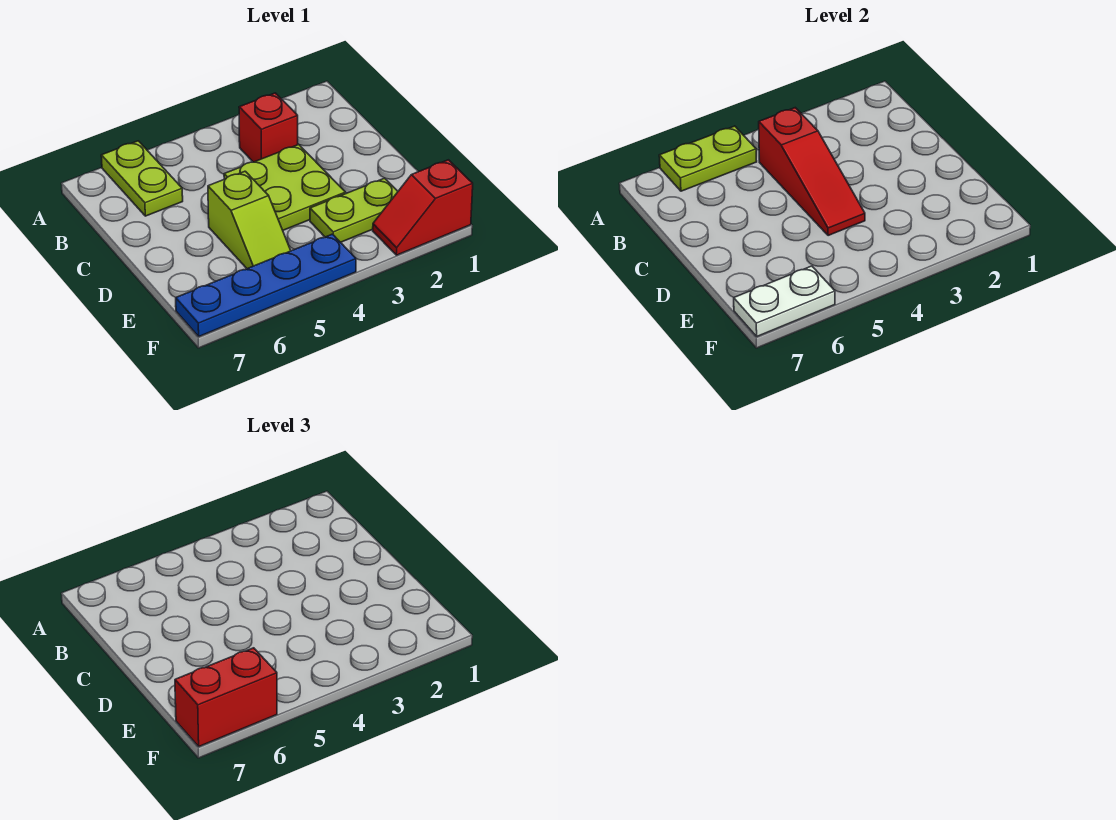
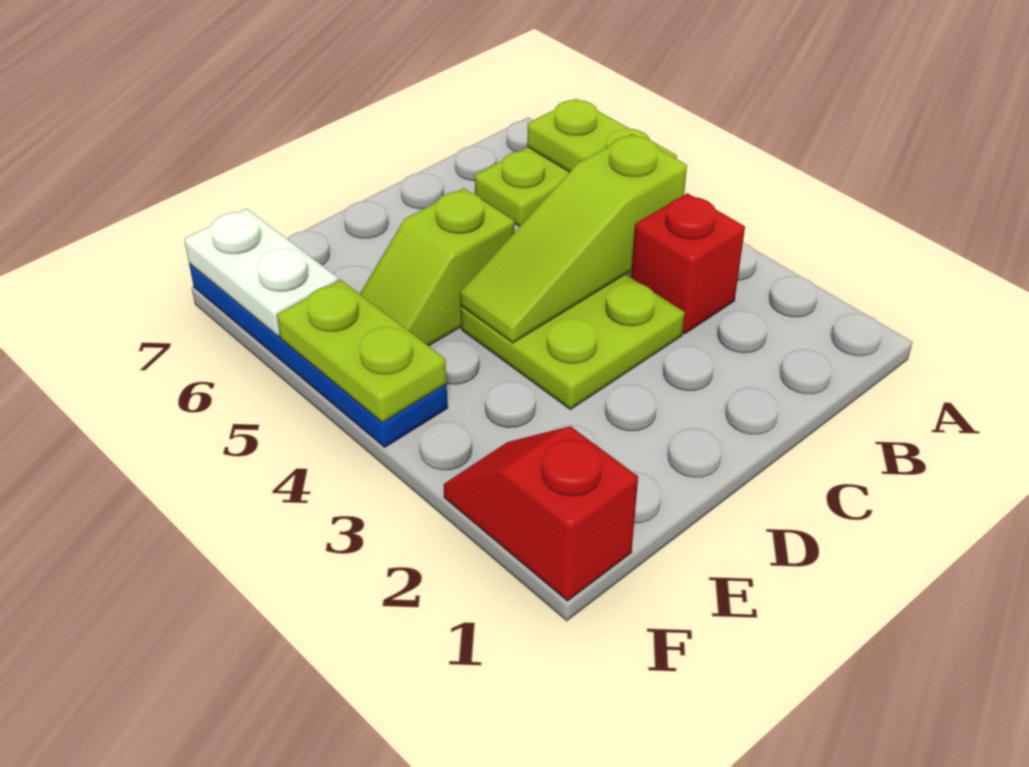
red 1x3 slope [759,108,865,236] -> lime 1x3 slope [460,134,687,343]
lime 1x2 plate [310,178,398,242] -> lime 1x2 plate moved to [277,280,447,423]
red 1x2 brick [175,648,277,746] -> none

